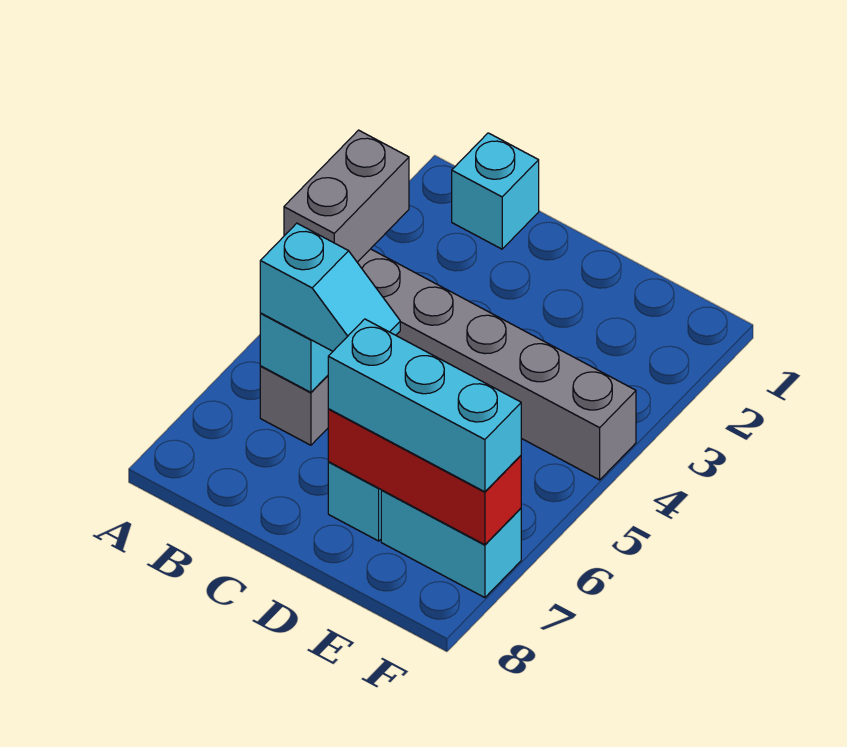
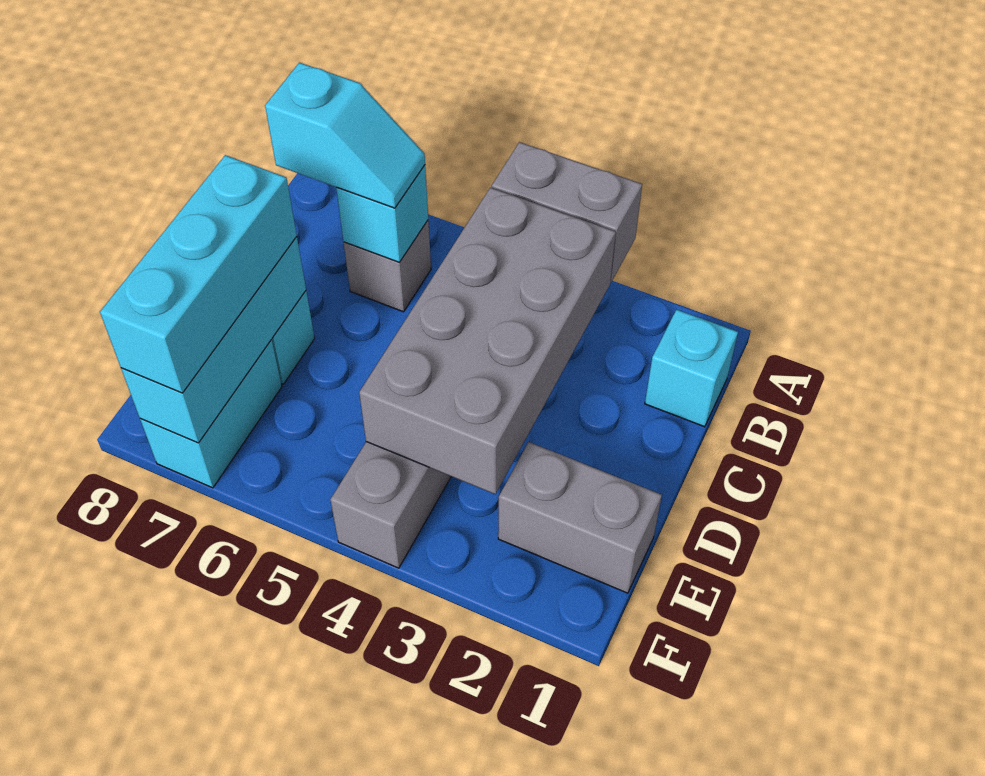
none -> grey 2x4 brick [359,188,616,494]
cyan 1x2 slope [260,223,400,351] -> cyan 1x2 slope turned to [265,63,425,208]
red 1x3 brick [328,409,521,545] -> cyan 1x3 brick [121,237,306,443]
none -> grey 1x2 brick [498,442,662,593]

